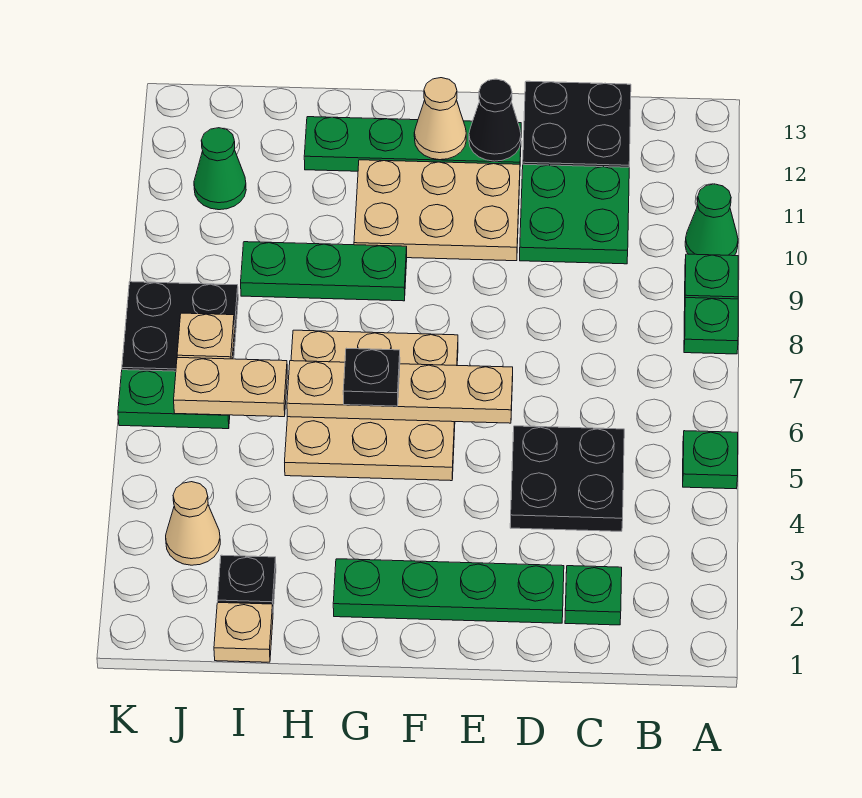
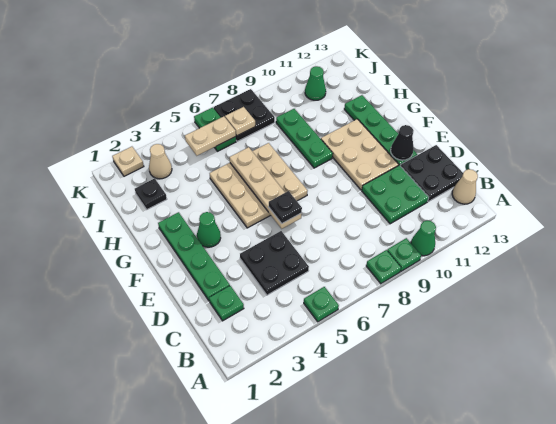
none -> green 1x1 cone [197,212,221,247]
tan 1x1 cone [414,78,466,160] -> tan 1x1 cone moved to [452,169,478,204]
black 1x1 plate [343,348,400,406] -> black 1x1 plate moved to [269,191,302,223]
tan 1x1 plate [214,603,273,662] -> tan 1x1 plate moved to [112,147,144,176]
tan 1x2 plate [174,358,287,417] -> tan 1x2 plate turned to [185,117,236,156]

